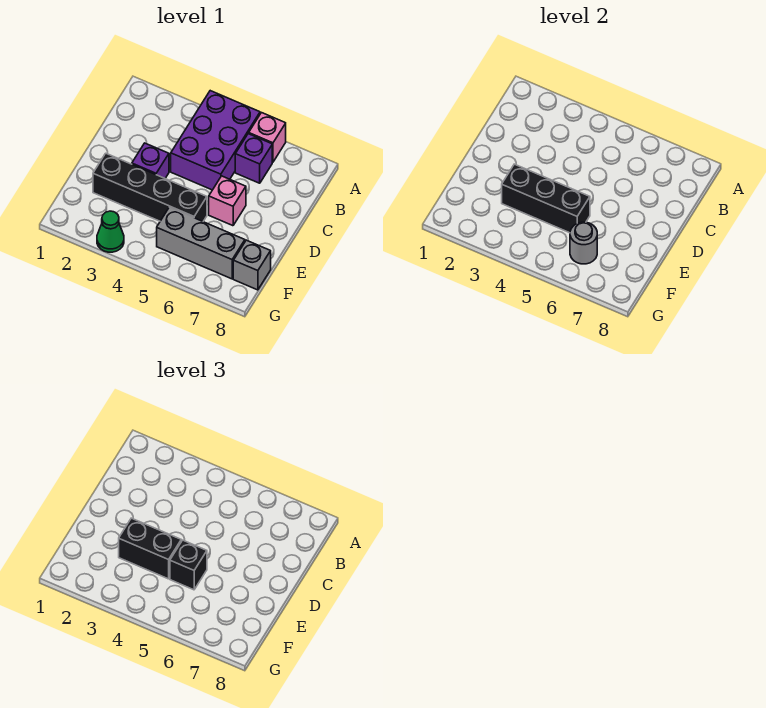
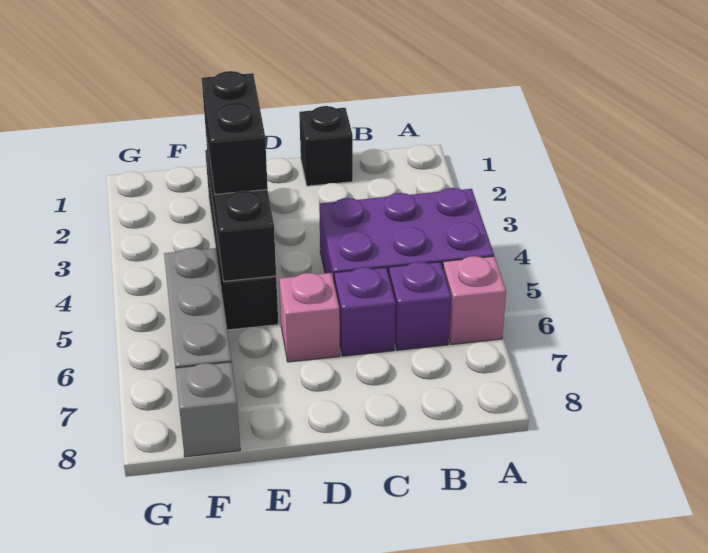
purple 1x1 brick [132,143,169,178] -> purple 1x1 brick moved to [334,267,395,356]
black 1x1 brick [170,540,207,590] -> black 1x1 brick moved to [299,106,353,186]
grey 1x1 round brick [570,222,597,264] -> none
green 1x1 cone [97,211,124,252] -> none

